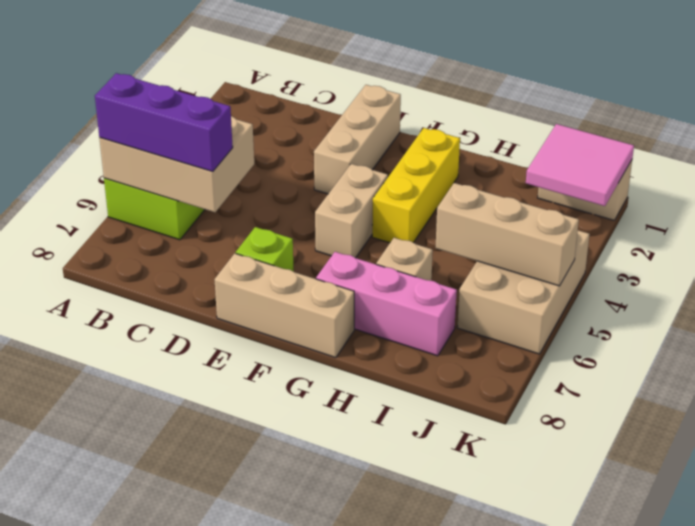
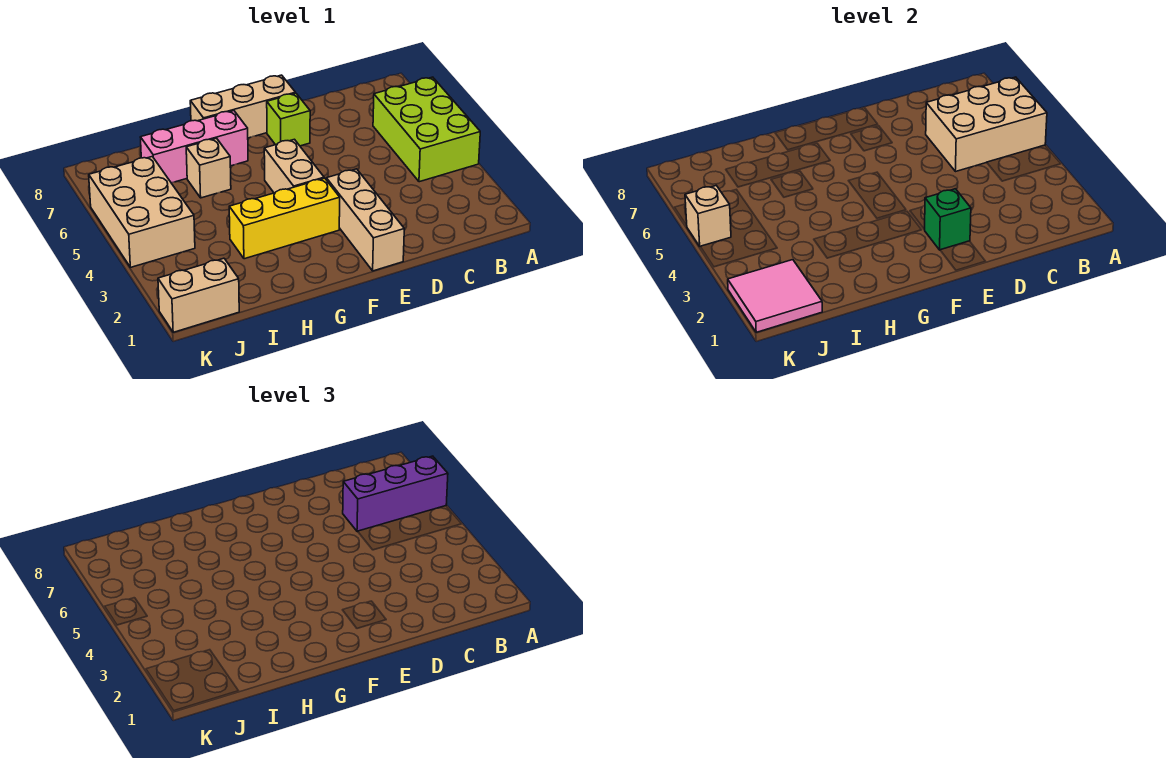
none -> green 1x1 brick [924,189,971,250]
yellow 1x3 brick [372,128,460,243] -> yellow 1x3 brick turned to [229,178,340,259]
tan 1x3 brick [436,183,579,286] -> tan 1x1 brick [685,186,731,247]

